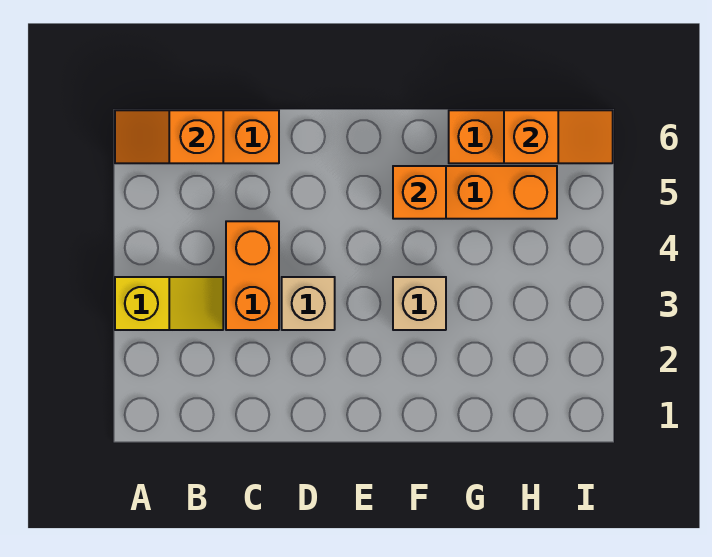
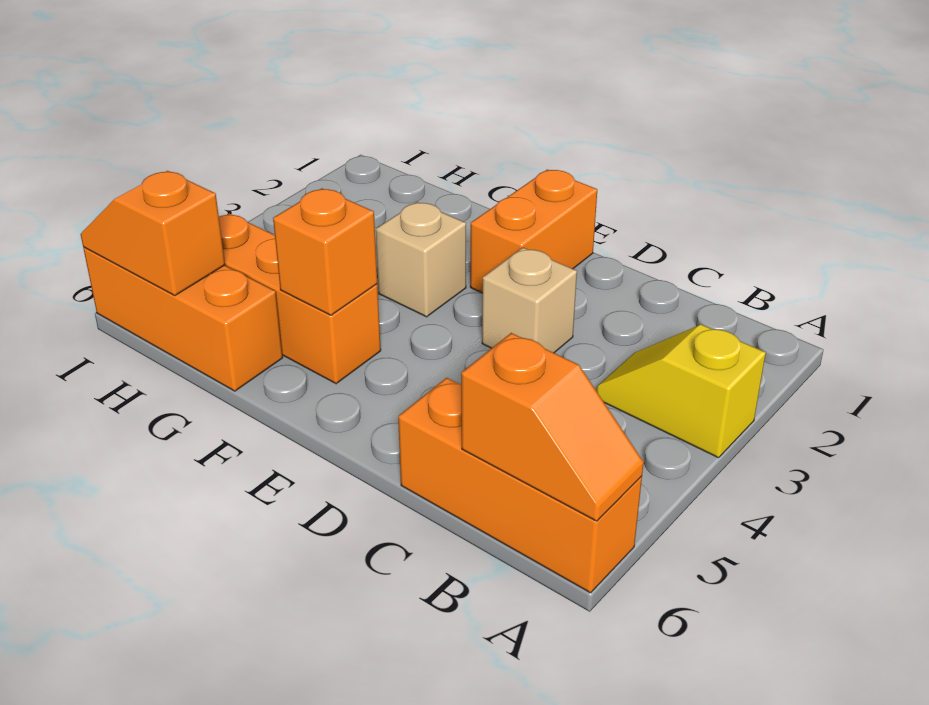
orange 1x2 brick [226,221,279,330] -> orange 1x2 brick moved to [470,170,597,293]

